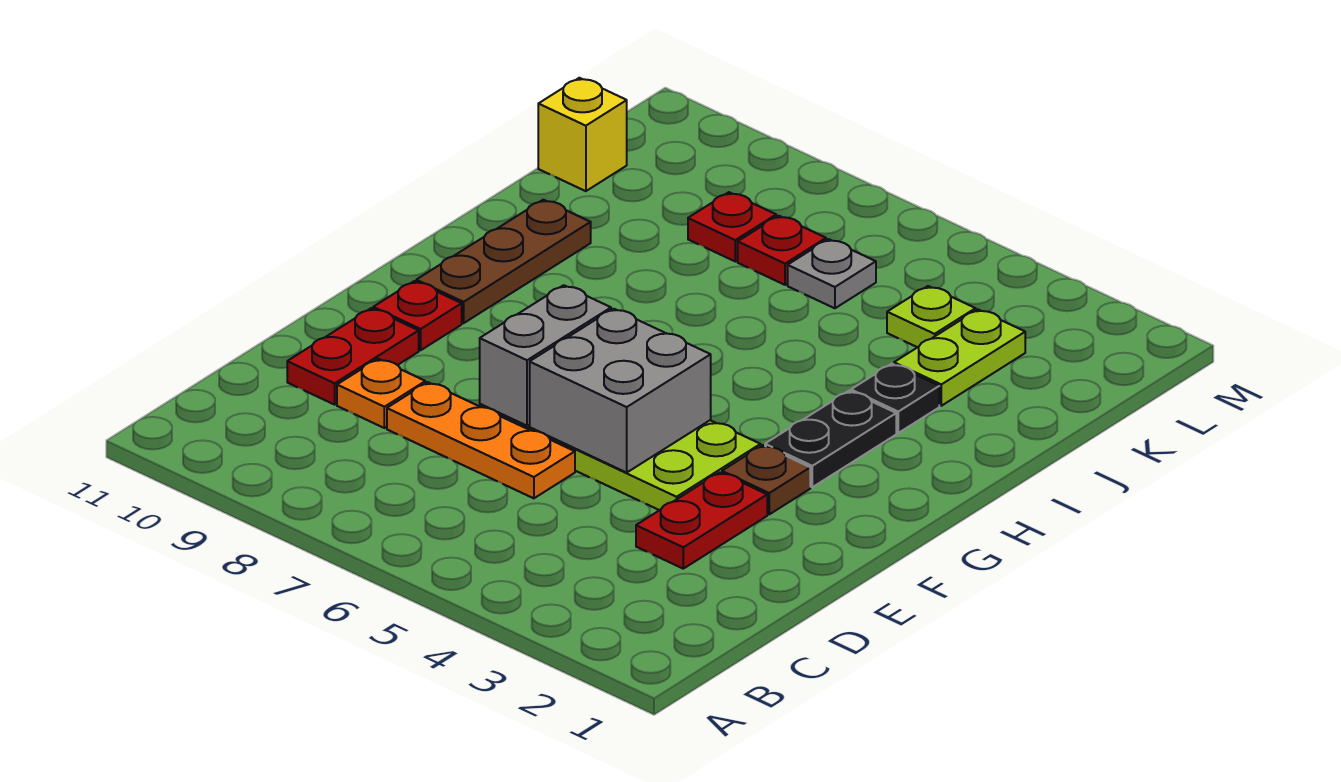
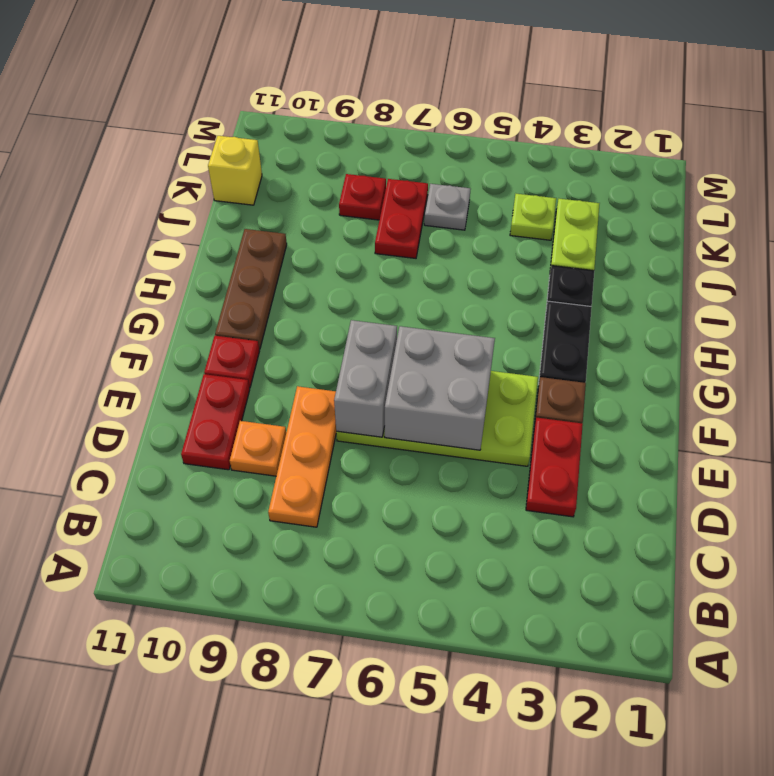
orange 1x3 plate [387,382,575,498] -> orange 1x3 plate turned to [268,386,336,527]
red 1x1 plate [738,216,826,285] -> red 1x2 plate [375,179,428,258]

